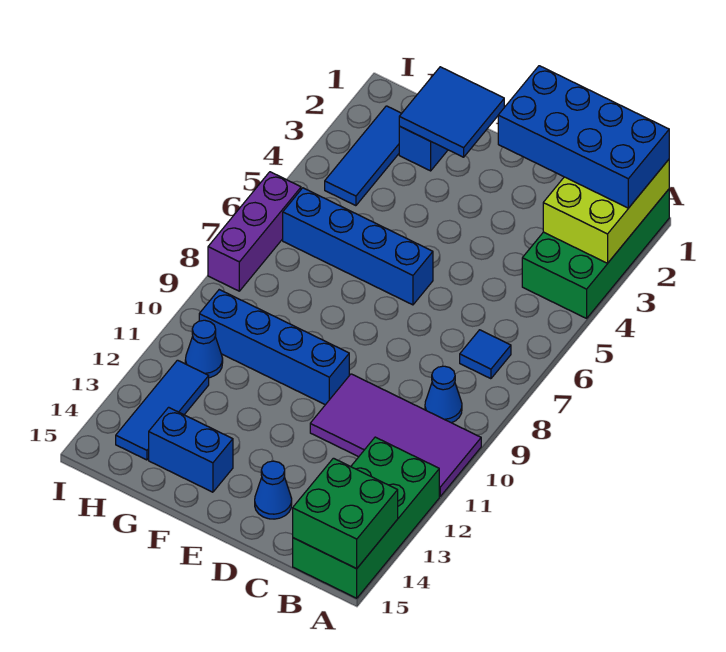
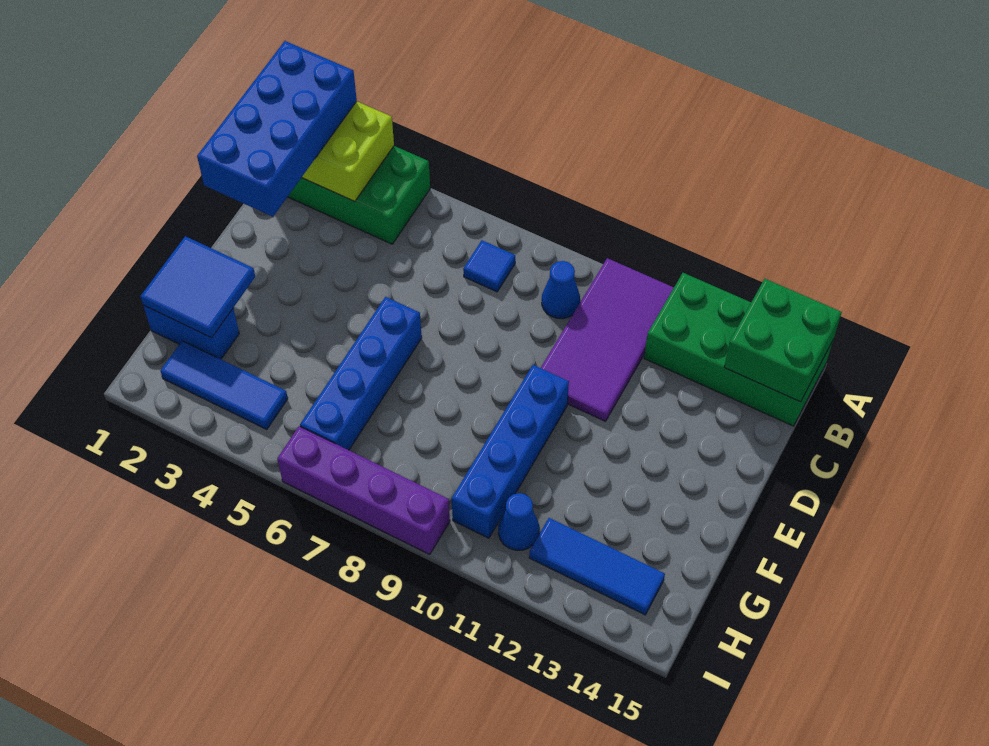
blue 1x1 cone [255,461,292,519] -> none
blue 1x2 brick [149,407,233,492] -> none
purple 1x3 brick [208,172,301,291] -> purple 1x4 brick [277,426,450,554]

